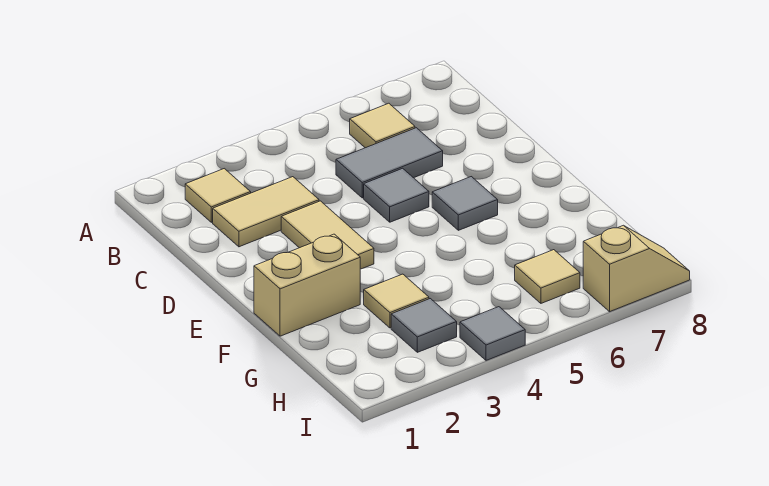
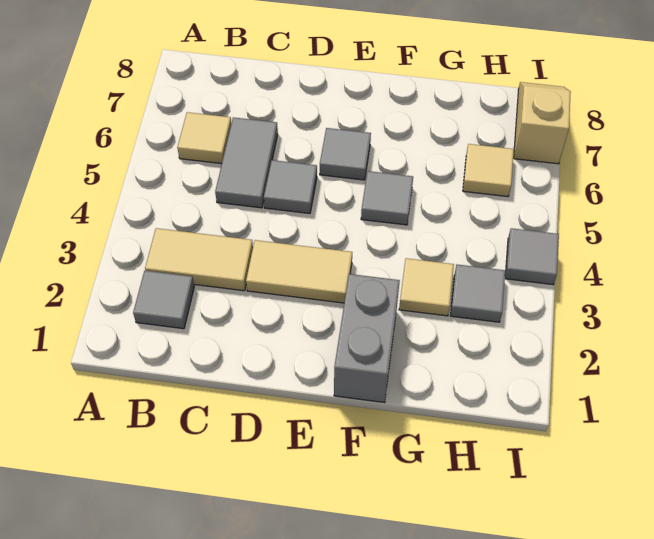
tan 1x1 tile [185,169,251,222] -> grey 1x1 tile [133,271,194,329]
tan 1x2 tile [213,177,319,247] -> tan 1x2 tile turned to [145,228,253,291]
tan 1x2 brick [254,234,360,336] -> grey 1x2 brick [334,274,400,403]
none -> grey 1x1 tile [361,171,413,225]

